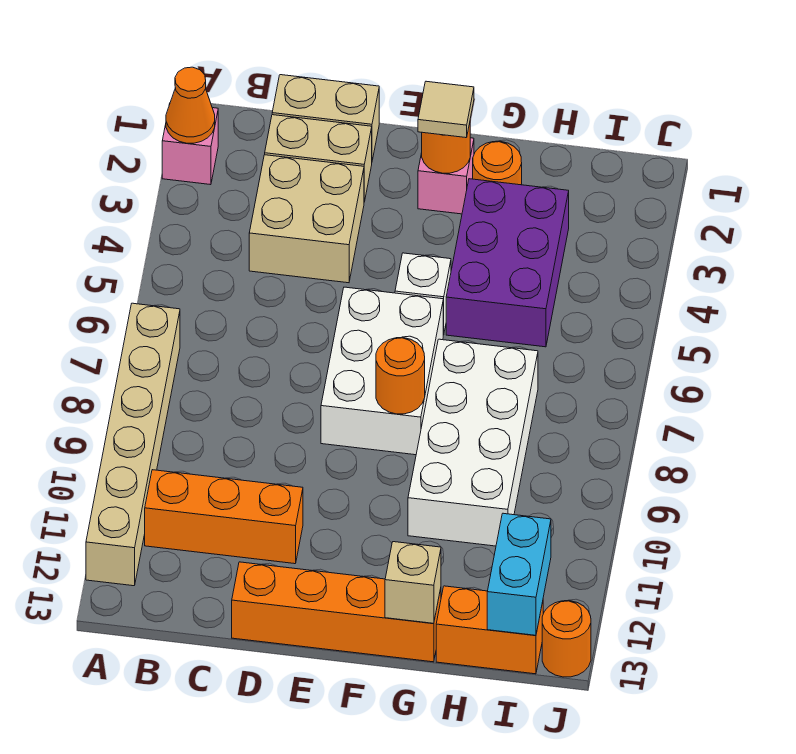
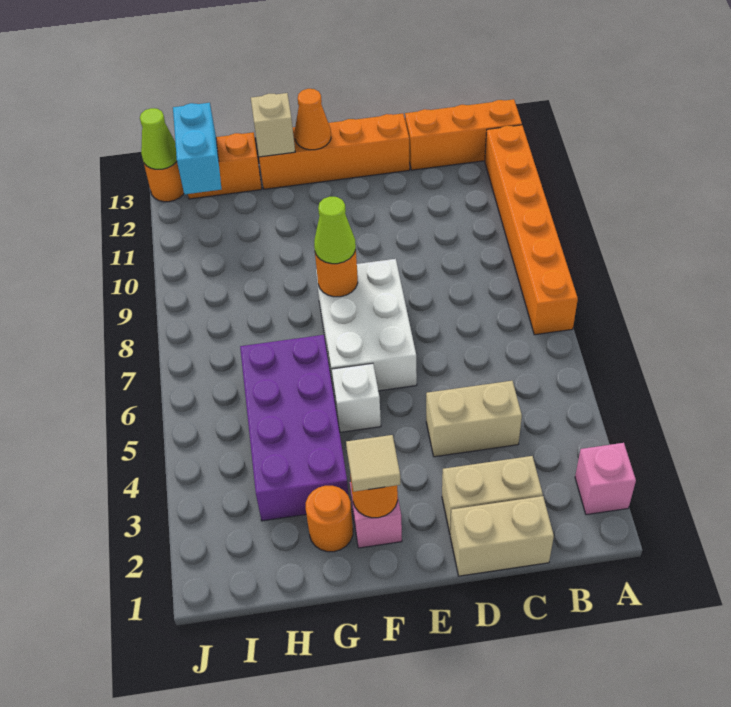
orange 1x1 cone [166,67,215,143] -> orange 1x1 cone moved to [295,89,331,150]
tan 1x6 brick [86,303,180,586] -> orange 1x6 brick [485,125,578,335]
orange 1x3 brick [145,470,303,564] -> orange 1x3 brick moved to [405,99,522,170]
tan 2x2 brick [249,155,364,283] -> tan 1x2 brick [426,381,522,457]
none -> lime 1x1 cone [314,197,356,264]
purple 2x3 brick [446,179,569,347] -> purple 2x4 brick [240,335,349,521]
white 2x4 brick [408,339,538,546] -> none
none -> lime 1x1 cone [140,108,177,169]

